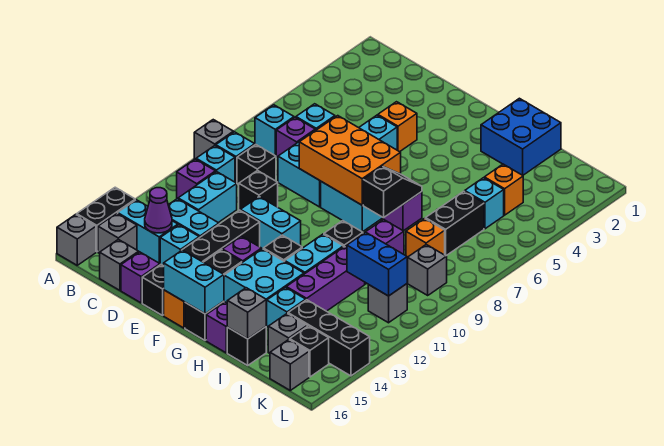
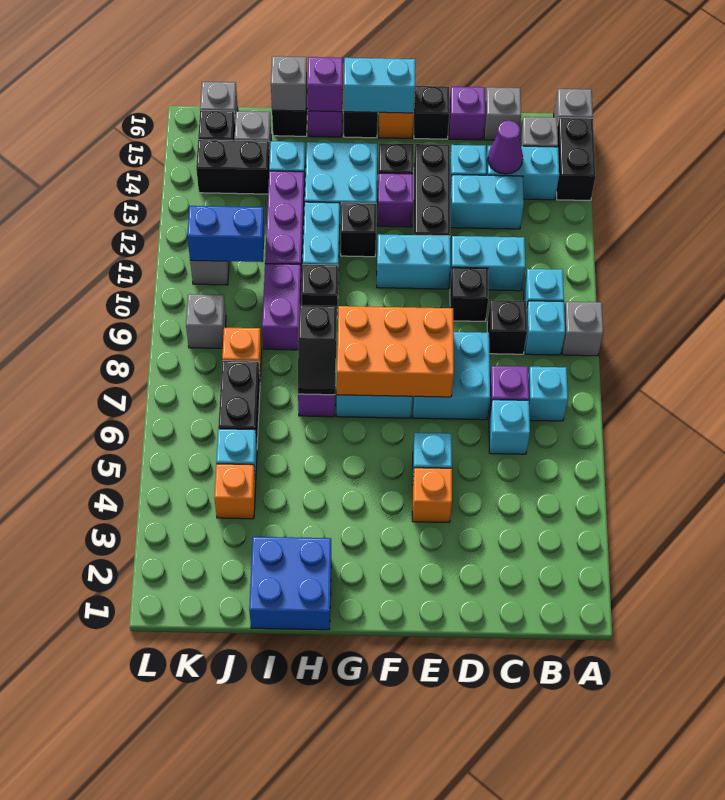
purple 1x1 brick [177,159,215,199] -> purple 1x1 brick moved to [307,57,343,112]
cyan 1x2 brick [178,171,237,223] -> cyan 1x2 brick turned to [450,236,525,291]
black 1x3 brick [288,300,370,376] -> black 1x2 brick [196,140,270,194]

